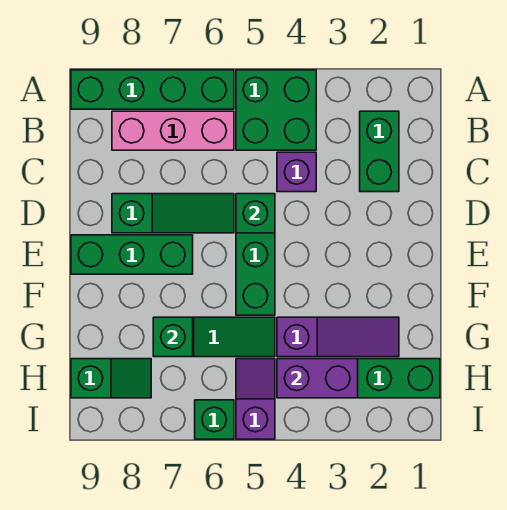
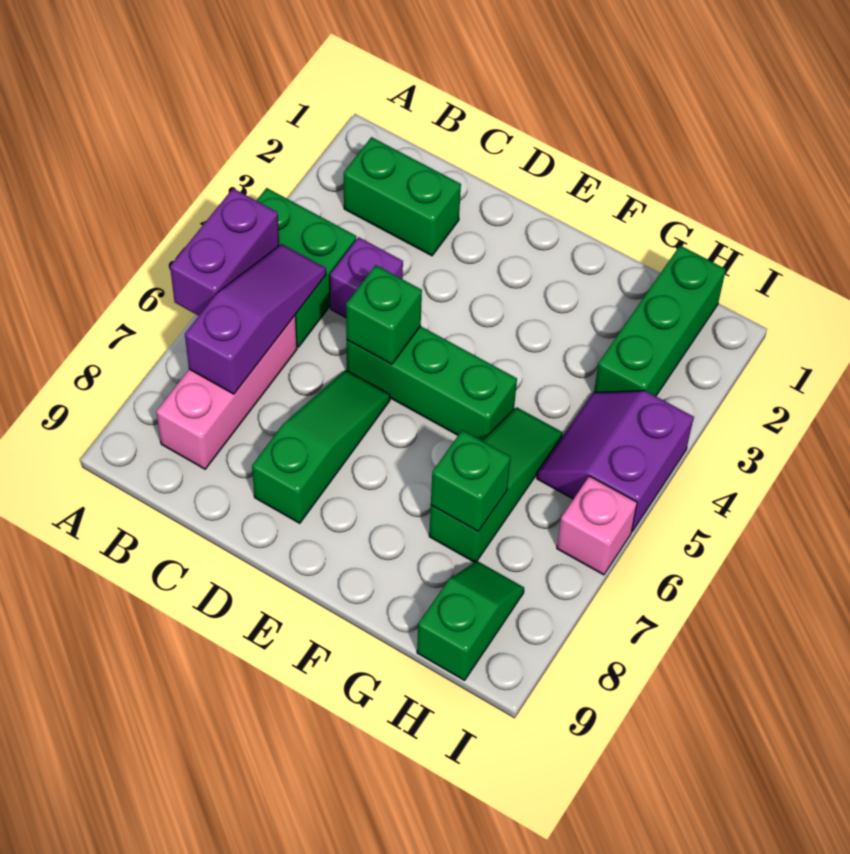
green 1x4 brick [71,70,234,109] -> none
green 1x3 brick [71,235,193,274] -> none
purple 1x3 slope [277,317,399,357] -> purple 1x3 slope moved to [185,244,326,394]
purple 1x2 brick [277,359,358,398] -> purple 1x2 brick moved to [170,188,279,316]
purple 1x2 slope [236,359,275,439] -> purple 2x2 slope [537,391,694,531]
green 1x1 brick [195,400,234,439] -> pink 1x1 brick [557,476,637,575]

